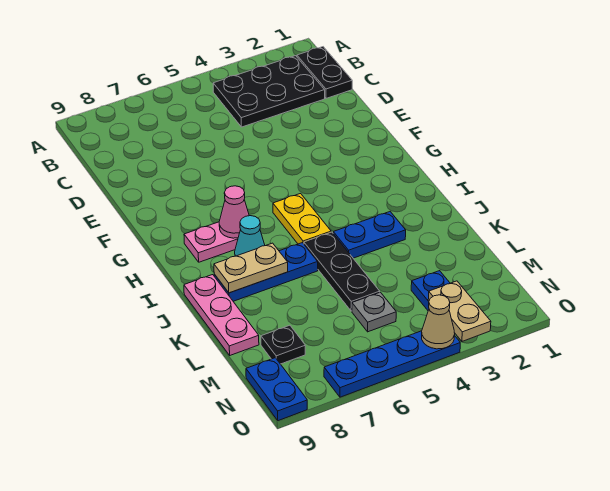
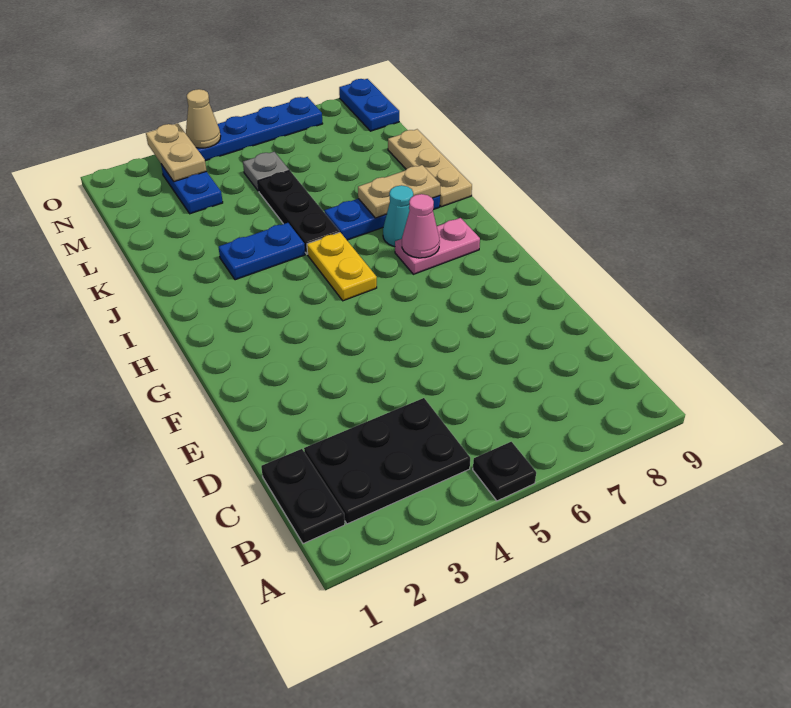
pink 1x3 plate [184,275,259,355] -> tan 1x3 plate [388,129,472,207]
black 1x1 plate [261,325,305,364] -> black 1x1 plate moved to [473,442,536,501]

